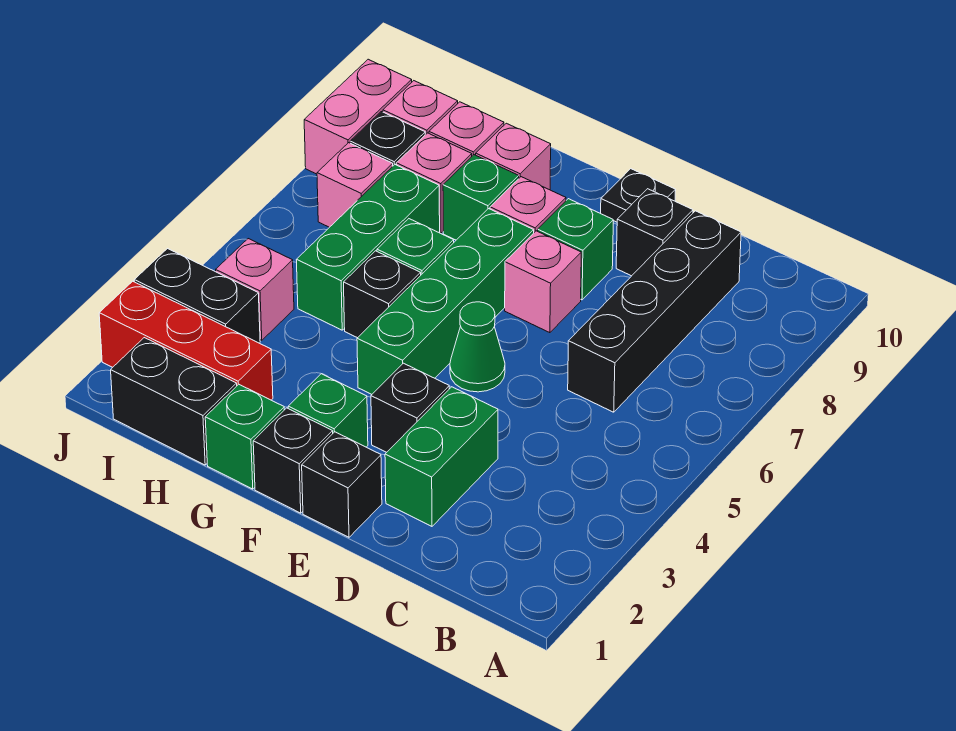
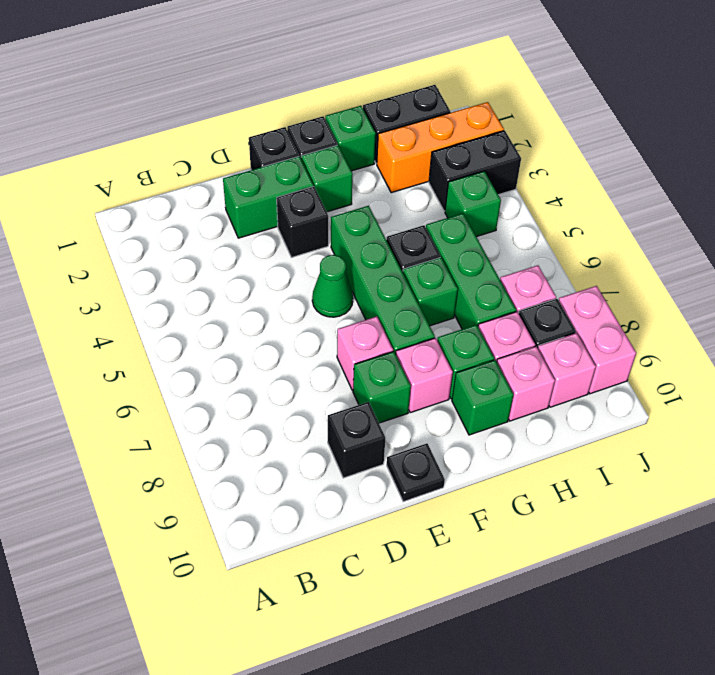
black 1x4 brick [568,211,741,412] -> none
green 1x2 brick [385,387,498,526] -> green 1x2 brick turned to [223,156,314,238]
pink 1x1 brick [476,123,551,190] -> green 1x1 brick [452,360,513,435]
red 1x3 brick [99,281,273,400] -> orange 1x3 brick [377,102,504,193]
pink 1x1 brick [216,239,294,340] -> green 1x1 brick [445,171,501,237]

